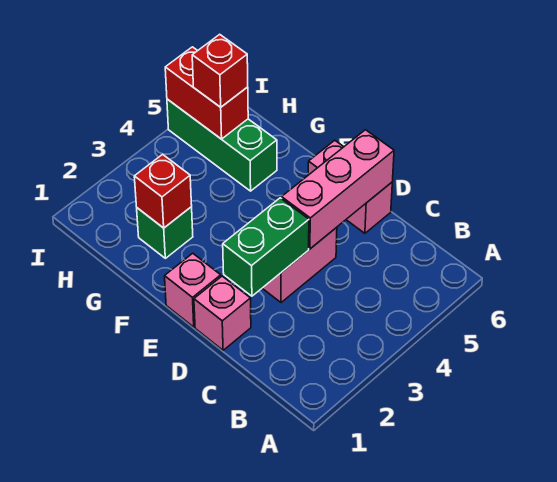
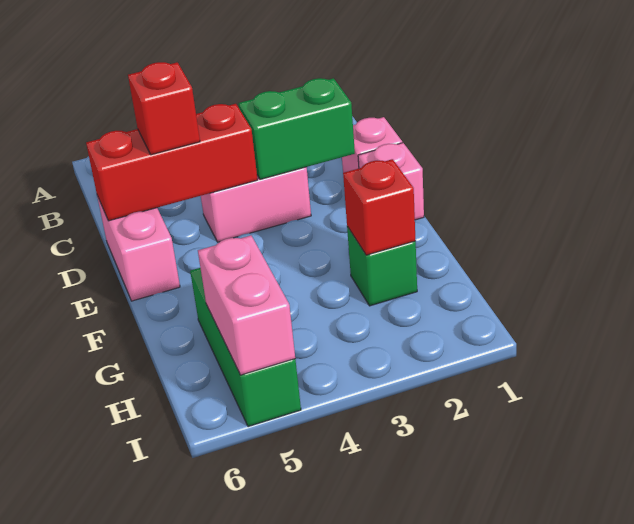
pink 1x3 brick [282,130,394,249] -> red 1x3 brick [86,104,258,221]
red 1x2 brick [165,47,248,139] -> pink 1x2 brick [198,235,295,375]
red 1x1 brick [192,34,248,107] -> red 1x1 brick moved to [128,62,200,155]

